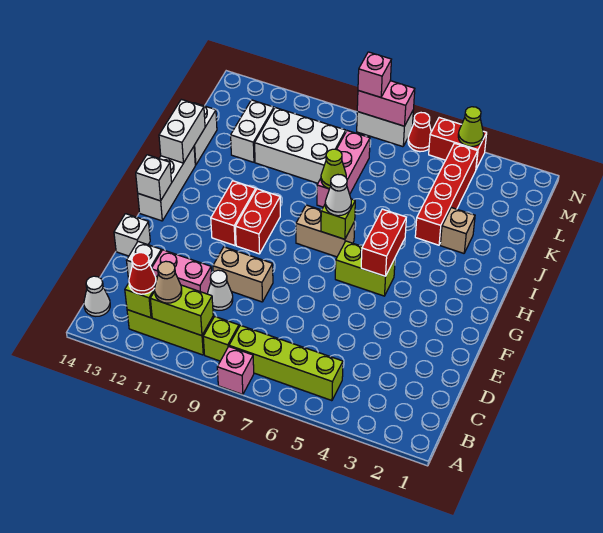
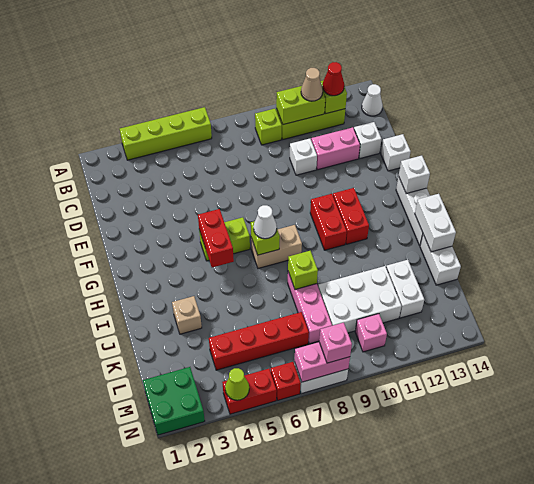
pink 1x1 brick [217,347,254,395] -> pink 1x1 brick moved to [355,314,387,352]
lime 1x4 brick [229,325,343,401] -> lime 1x4 brick moved to [120,107,212,160]
white 1x1 cone [207,270,233,310] -> white 1x1 brick [290,138,317,175]
tan 1x2 brick [213,247,273,302] -> none
red 1x4 brick [415,143,478,245] -> red 1x4 brick turned to [209,312,309,370]
lime 1x1 cone [321,149,346,189] -> lime 1x1 brick [288,250,318,289]
none -> green 2x2 brick [143,367,205,435]
red 1x1 cone [408,113,431,152] -> red 1x1 brick [271,362,301,400]

